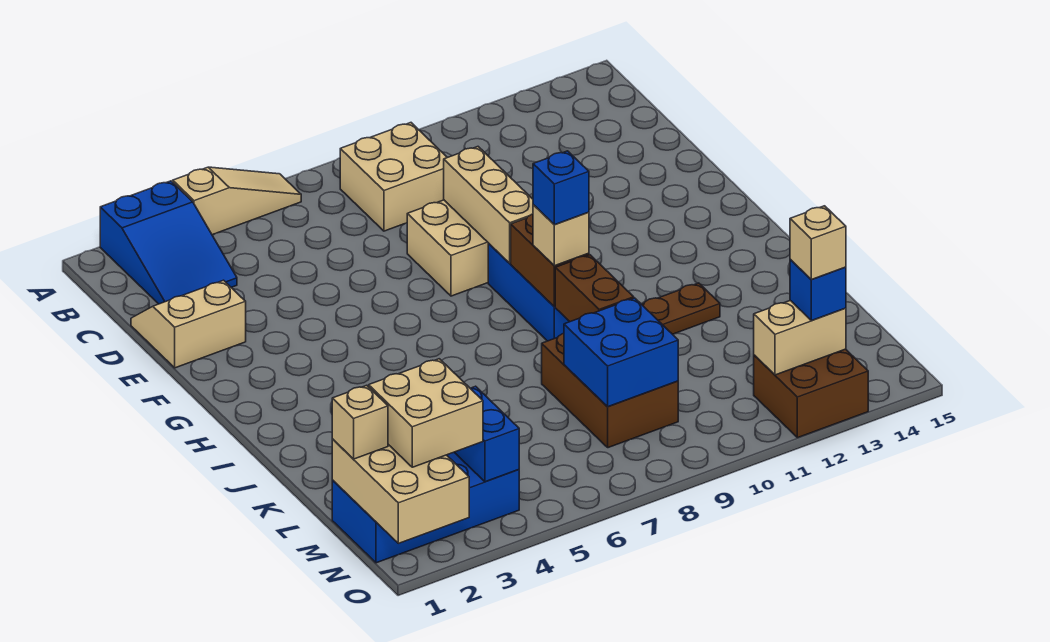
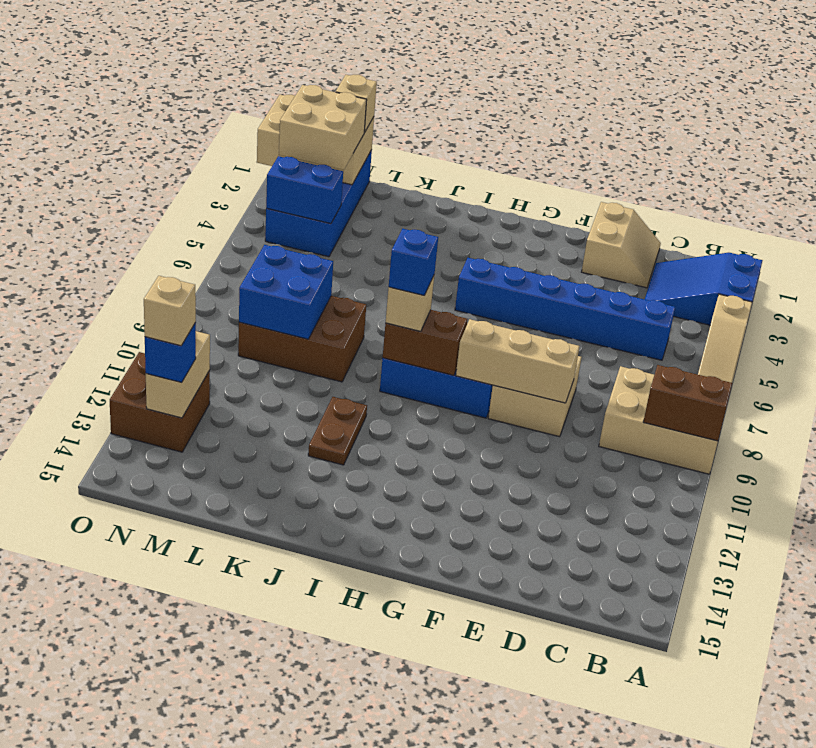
tan 2x2 brick [340,123,447,231] -> tan 2x3 brick [599,366,718,474]
none -> blue 1x6 brick [455,258,675,360]
brown 1x2 brick [555,255,634,322] -> brown 1x2 brick moved to [643,365,732,441]

